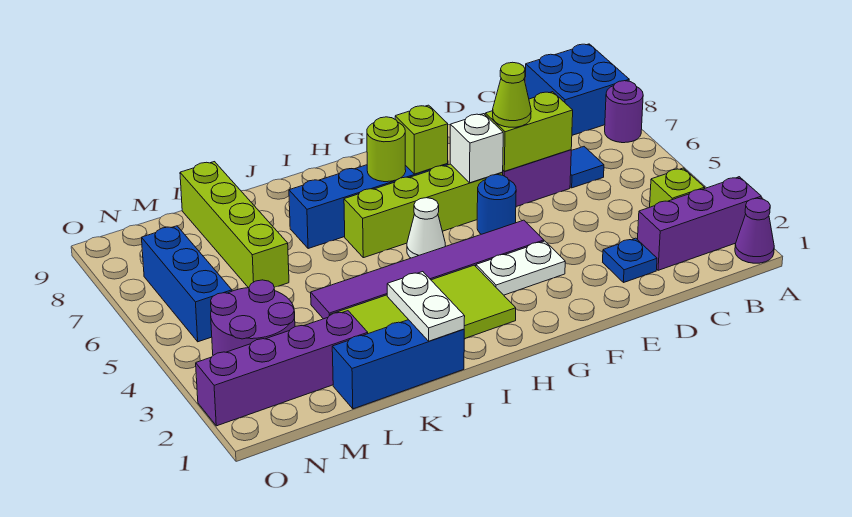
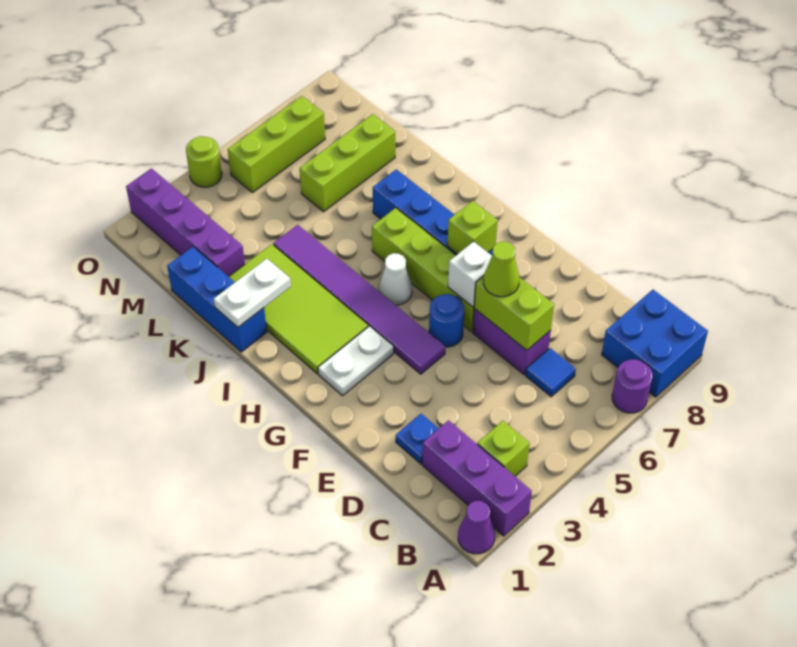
white 1x2 plate [476,241,565,295] -> white 1x2 plate turned to [318,326,394,396]
lime 1x1 round brick [367,117,406,182] -> lime 1x1 round brick moved to [186,136,222,187]
lime 1x4 brick [180,162,289,288] -> lime 1x3 brick [300,114,395,212]
purple 2x2 round brick [211,280,295,355] -> none
blue 1x3 brick [141,226,232,342] -> lime 1x3 brick [228,96,325,192]

